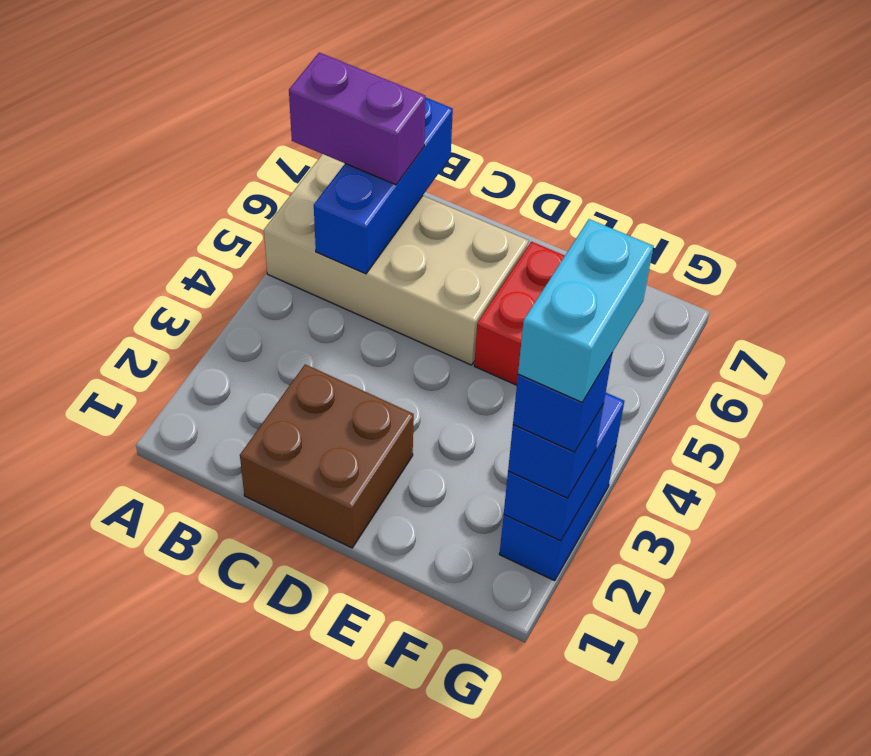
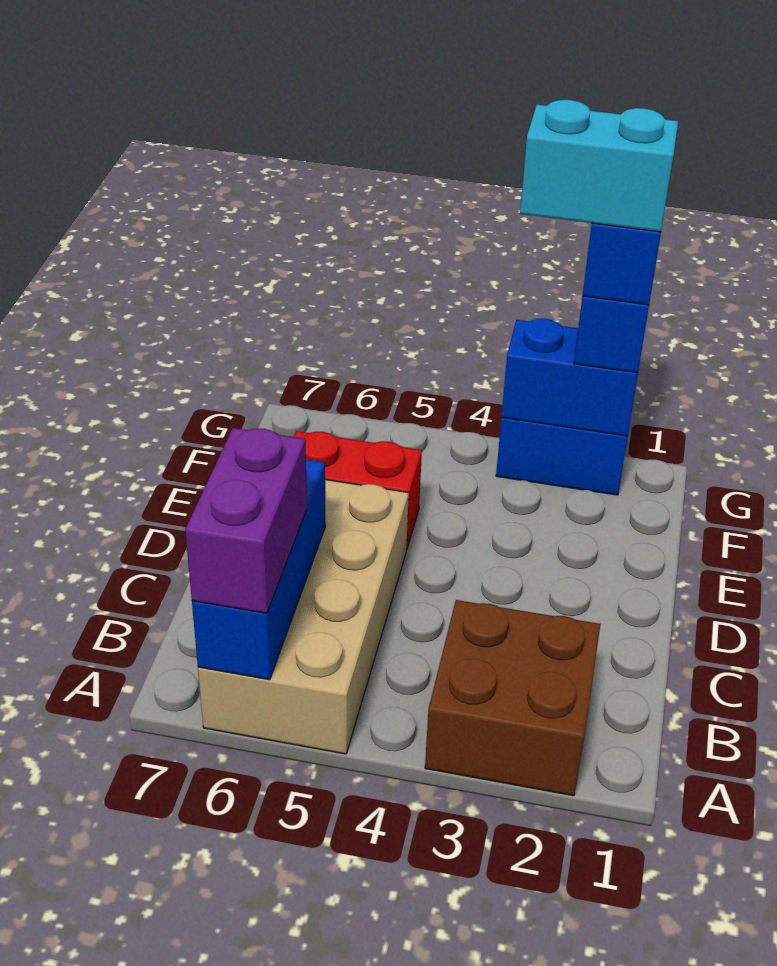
blue 1x3 brick [314,98,453,274] -> blue 1x3 brick turned to [192,459,326,680]
brown 2x2 brick [240,364,414,548] -> brown 2x2 brick moved to [425,600,601,796]

